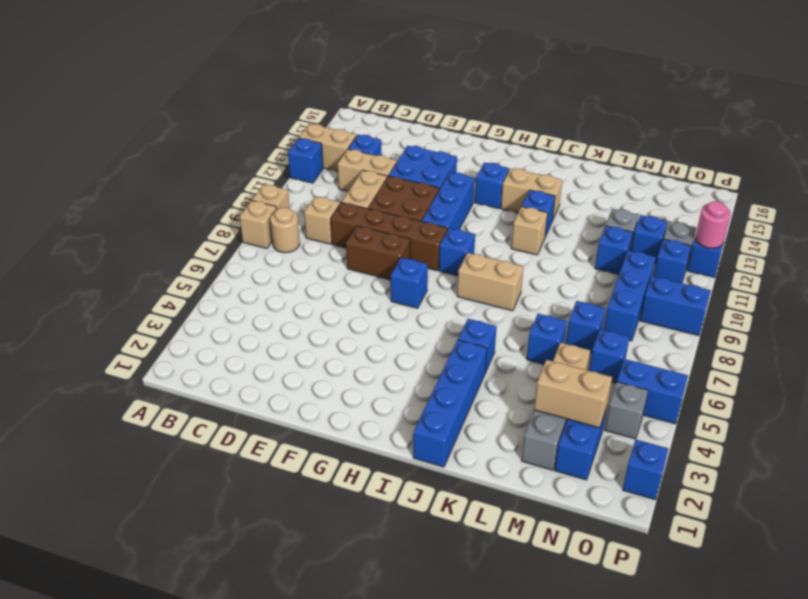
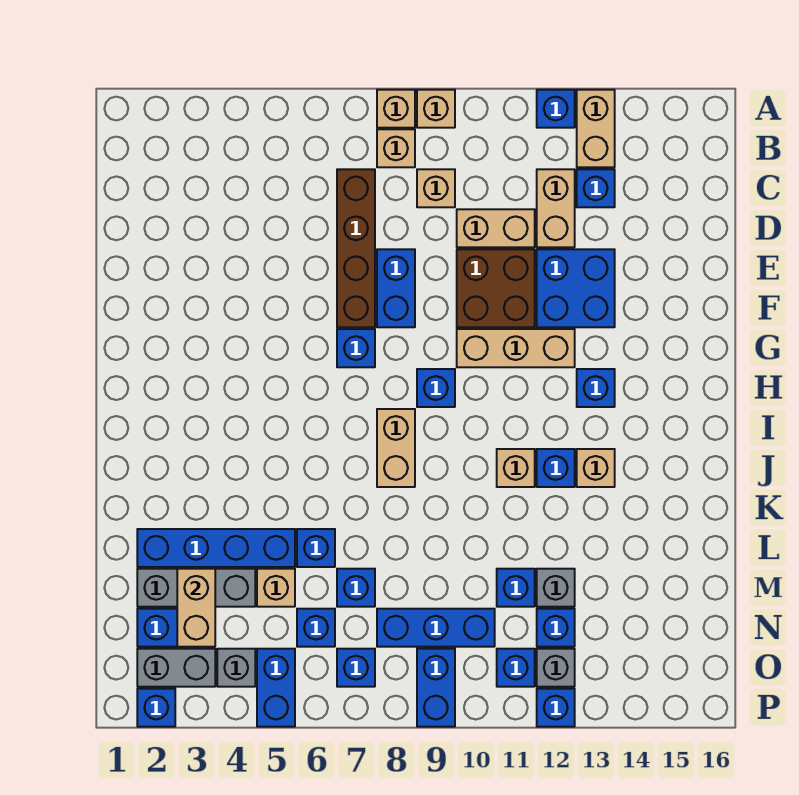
tan 1x1 round brick [270,208,300,253] -> tan 1x1 brick [377,129,415,167]
brown 1x4 brick [331,202,447,271] -> brown 1x4 brick moved to [337,169,375,327]
brown 1x2 brick [346,226,410,280] -> blue 1x2 brick [377,249,415,327]
blue 1x3 brick [422,172,474,230] -> tan 1x3 brick [457,329,575,367]
tan 1x2 brick [501,168,562,221] -> tan 1x1 brick [577,449,615,487]
blue 1x4 brick [413,340,487,467] -> blue 1x4 brick moved to [137,529,295,567]
blue 1x1 brick [458,319,497,373] -> blue 1x1 brick moved to [337,649,375,687]
none -> grey 1x2 brick [137,649,215,687]
pink 1x1 round brick [695,201,731,248] -> none

